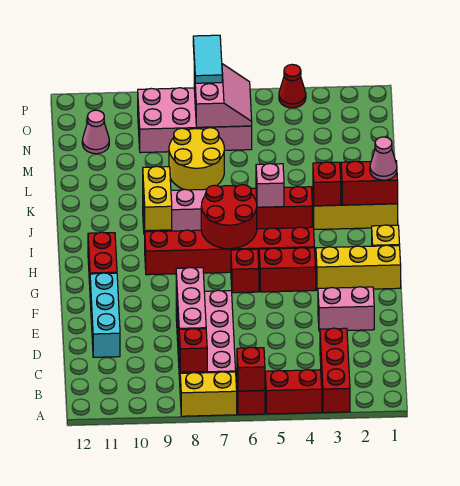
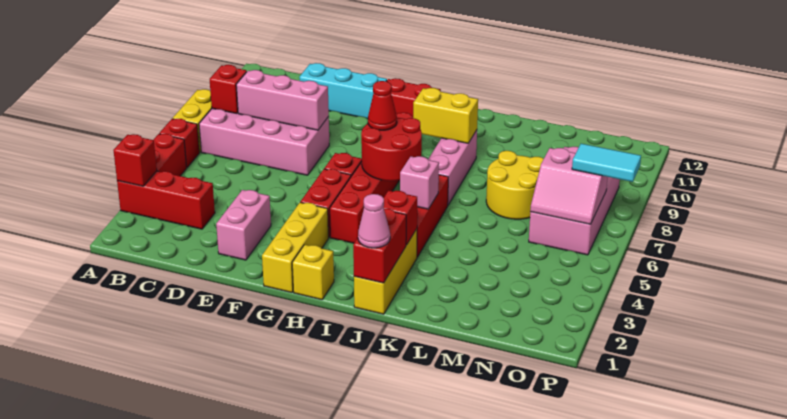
red 1x1 brick [237,347,265,391] -> red 1x1 brick moved to [113,134,157,186]
pink 1x1 cone [82,110,109,154] -> none
red 1x1 cone [279,64,306,108] -> red 1x1 cone moved to [368,81,397,130]

